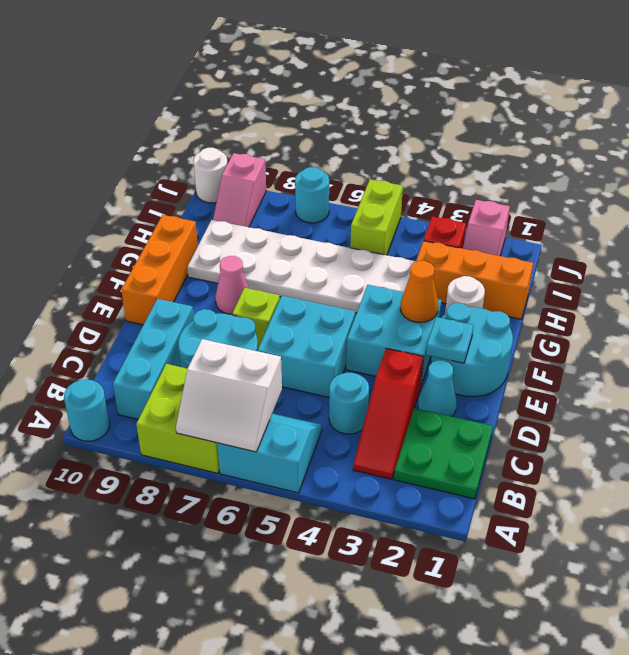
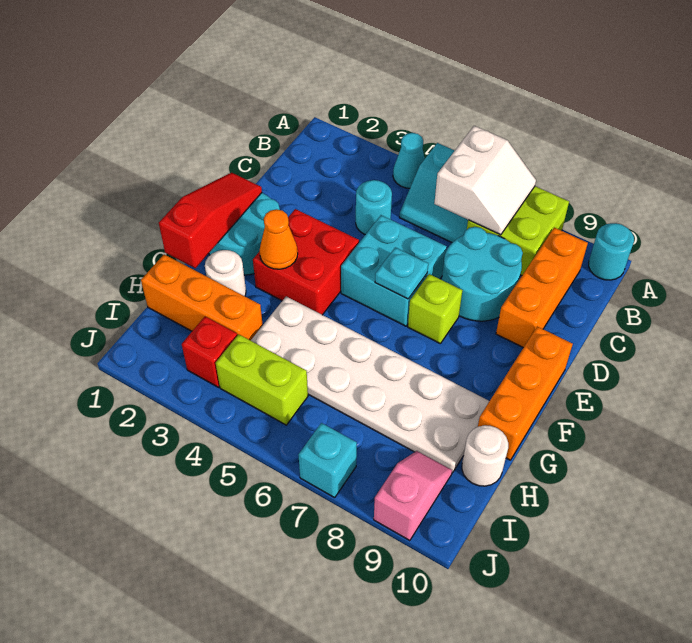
white 2x2 slope [176,339,282,452] -> white 2x2 slope turned to [434,126,536,235]
green 2x2 plate [394,408,493,499] -> none
red 1x3 slope [353,348,424,479] -> red 1x3 slope moved to [159,173,262,268]
cyan 1x3 brick [113,299,194,419] -> orange 1x3 brick [496,228,588,348]
cyan 1x1 cone [418,360,457,416] -> cyan 1x1 cone moved to [393,133,425,188]
cyan 1x1 plate [426,317,474,363] -> cyan 1x1 plate moved to [375,247,428,299]
cyan 2x2 brick [346,285,442,385] -> red 2x2 brick [253,209,359,315]
pink 1x1 cone [215,256,249,314] -> none
pink 1x2 slope [463,200,510,256] -> none
lime 1x2 brick [350,179,403,255] -> lime 1x2 brick turned to [216,334,308,425]
cyan 1x1 round brick [295,167,329,223] -> cyan 1x1 brick [299,423,357,498]
white 1x1 round brick [193,148,227,203] -> white 1x1 round brick moved to [462,425,508,486]

